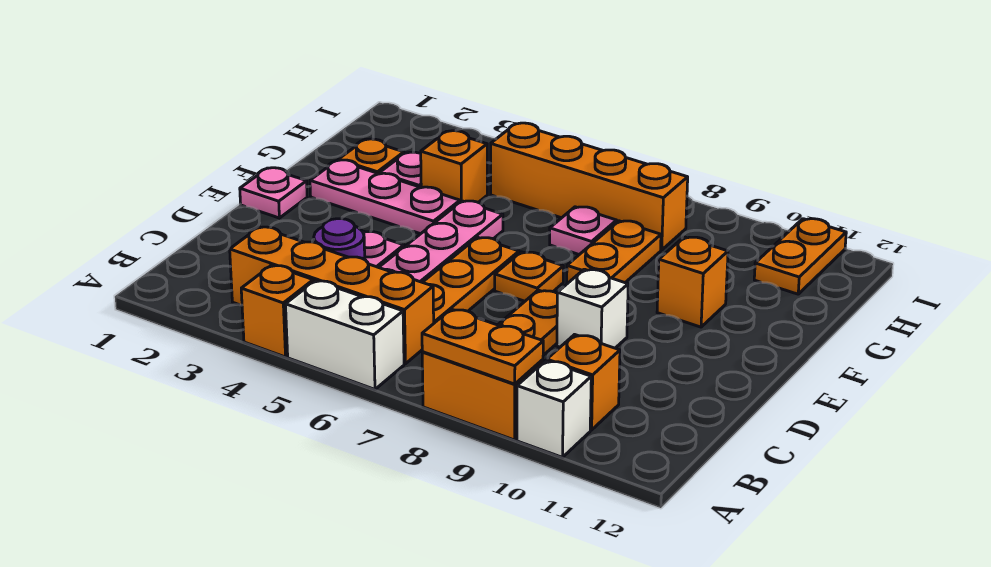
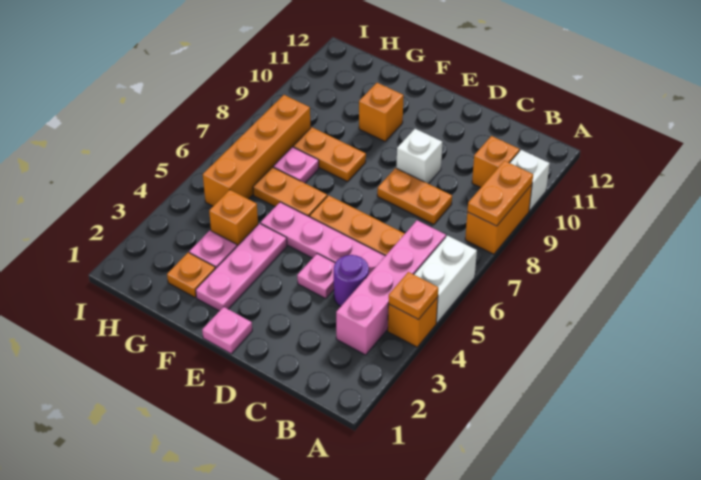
orange 1x4 brick [230,227,434,364] -> pink 1x4 brick [336,220,446,355]
orange 1x1 plate [495,252,563,301] -> orange 1x1 plate moved to [388,272,438,320]
orange 1x2 plate [754,219,846,294] -> orange 1x2 plate moved to [253,167,327,217]

